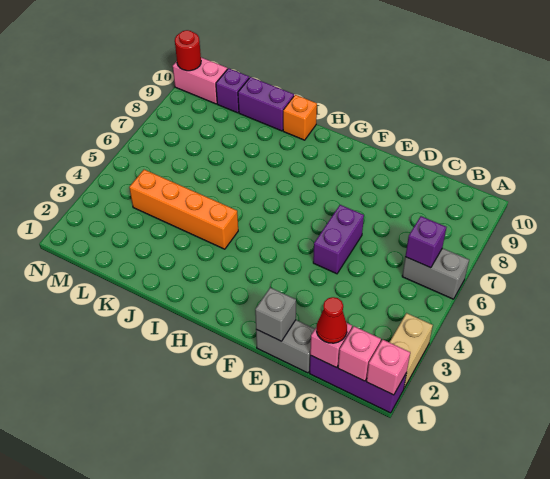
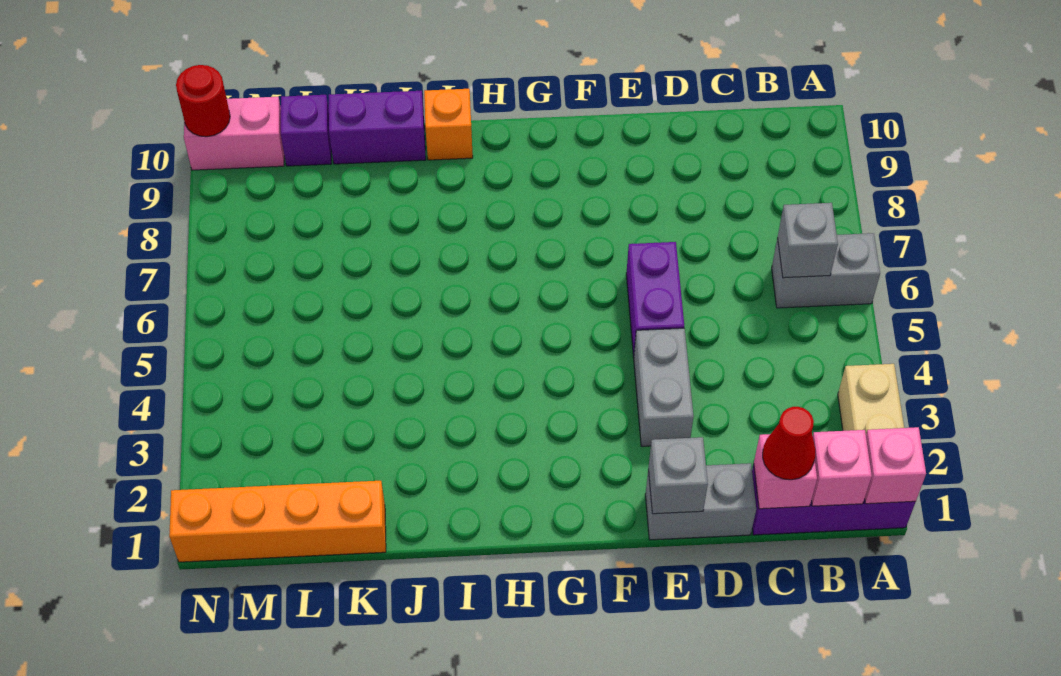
purple 1x1 brick [405,216,446,268] -> grey 1x1 brick [778,203,838,278]
none -> grey 1x2 brick [634,328,694,446]
orange 1x4 brick [129,170,238,249] -> orange 1x4 brick moved to [169,481,386,562]

